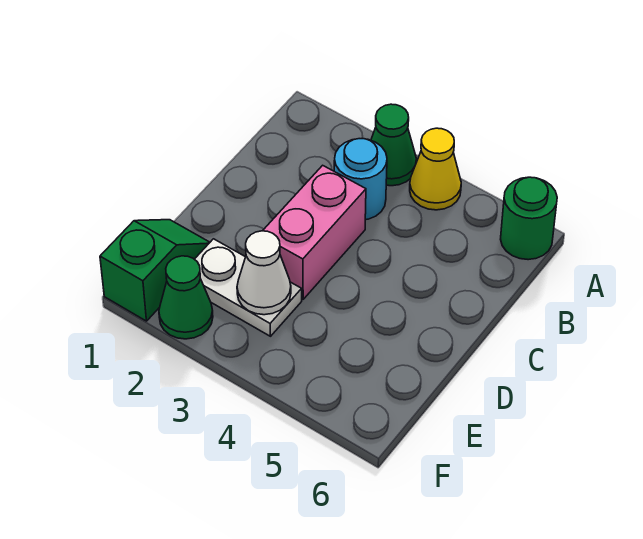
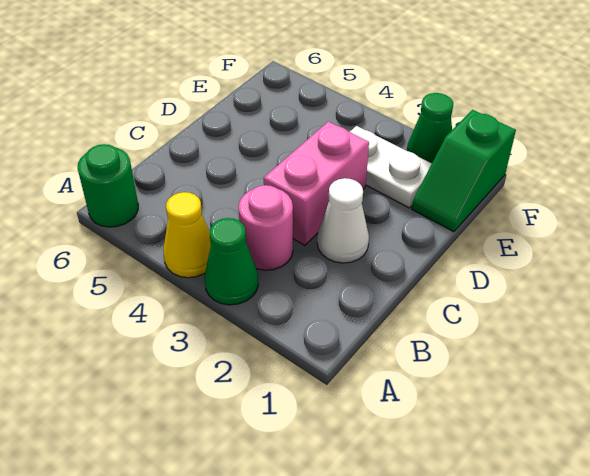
cyan 1x1 round brick [334,139,387,220] -> pink 1x1 round brick [239,185,293,270]
white 1x1 cone [237,231,291,315] -> white 1x1 cone moved to [317,178,369,263]

